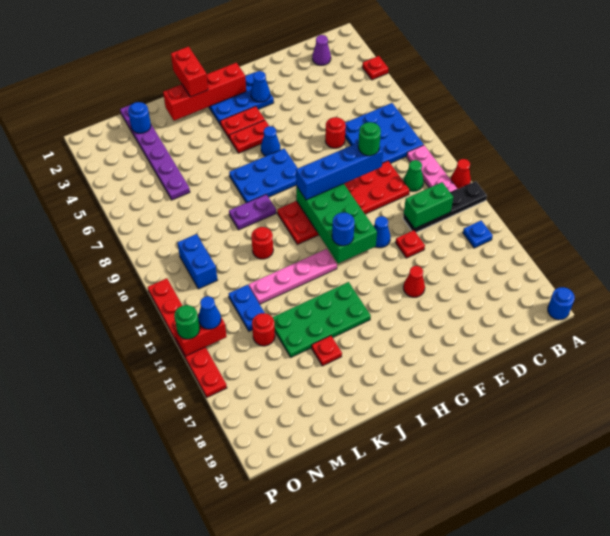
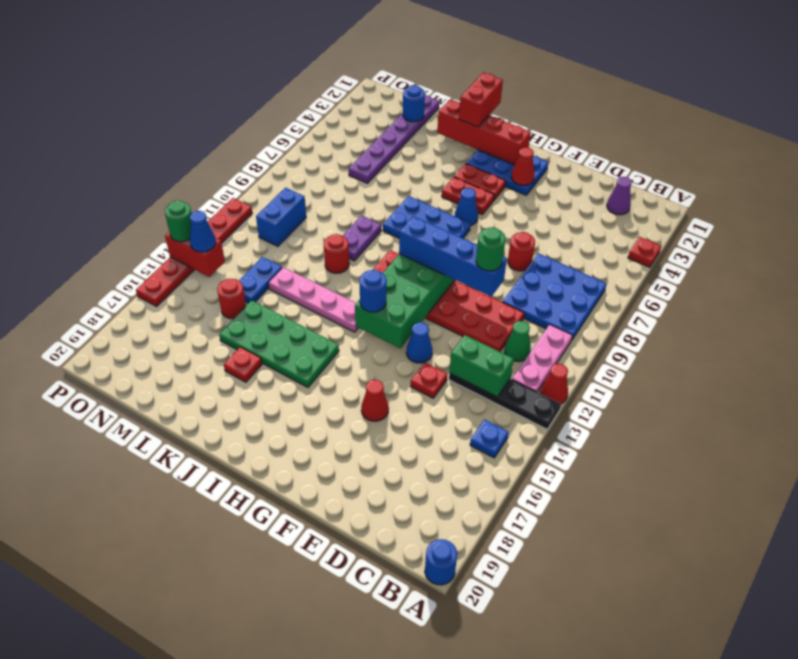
blue 1x1 cone [251,71,270,102] -> red 1x1 cone [511,147,534,185]
purple 1x2 plate [229,194,276,230] -> purple 1x2 plate turned to [343,216,381,261]

